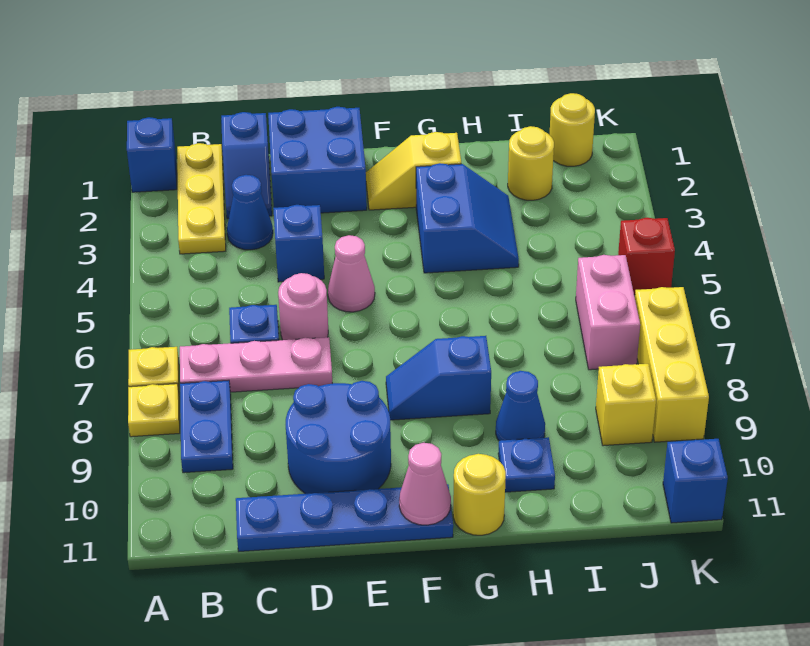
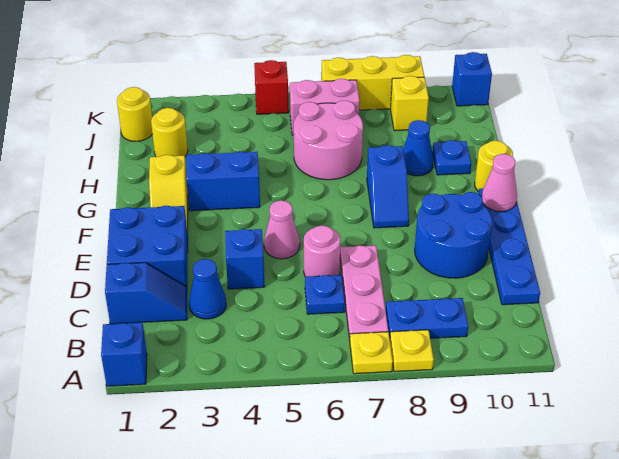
yellow 1x3 plate [177,143,226,254] -> none
none -> pink 2x2 round brick [294,101,363,180]

